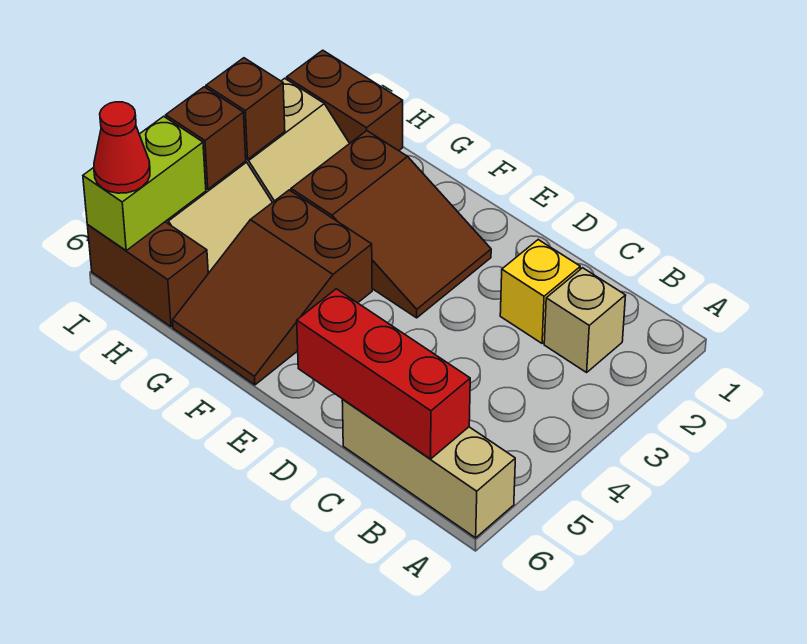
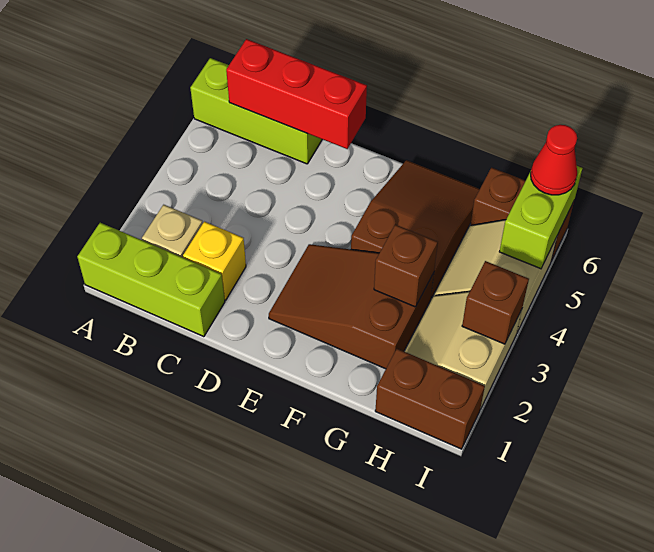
none -> lime 1x3 brick [77,223,225,337]
tan 1x3 brick [342,400,515,538] -> lime 1x3 brick [190,58,322,164]
brown 1x1 brick [166,87,246,189] -> brown 1x1 brick moved to [374,225,438,307]

